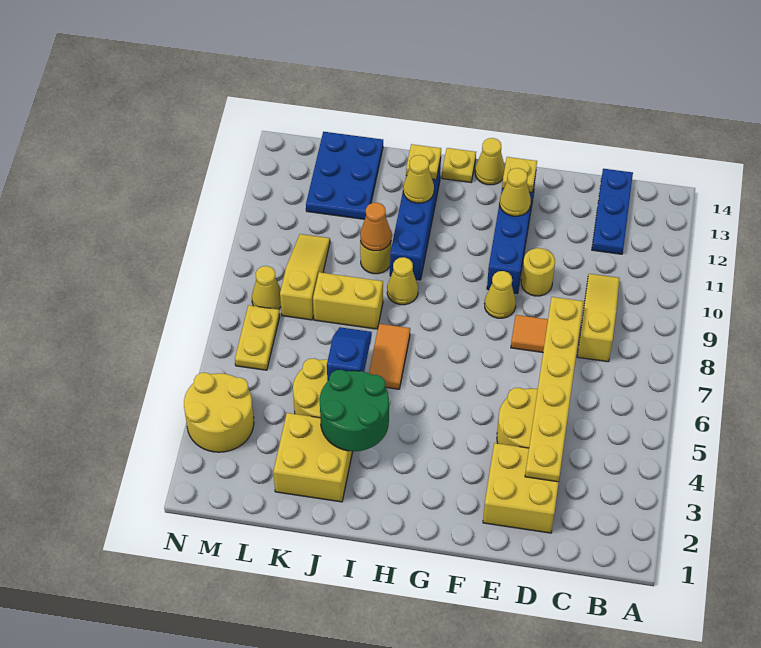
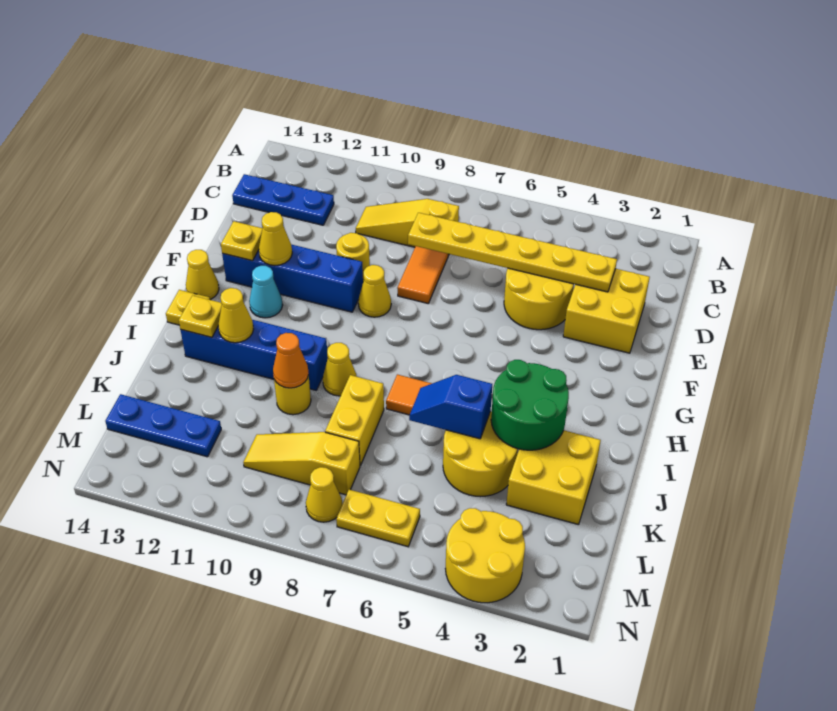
none -> cyan 1x1 cone [249,266,283,318]
blue 2x3 plate [306,132,383,219] -> blue 1x3 plate [105,394,221,457]

